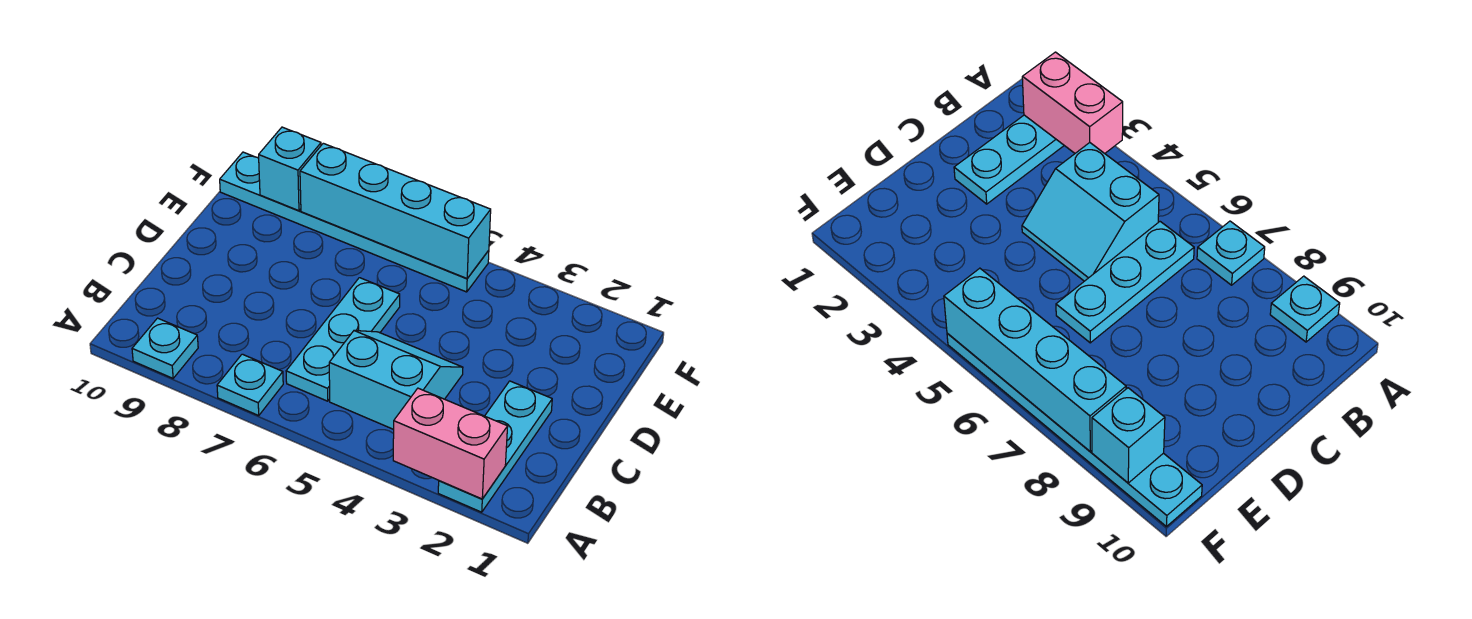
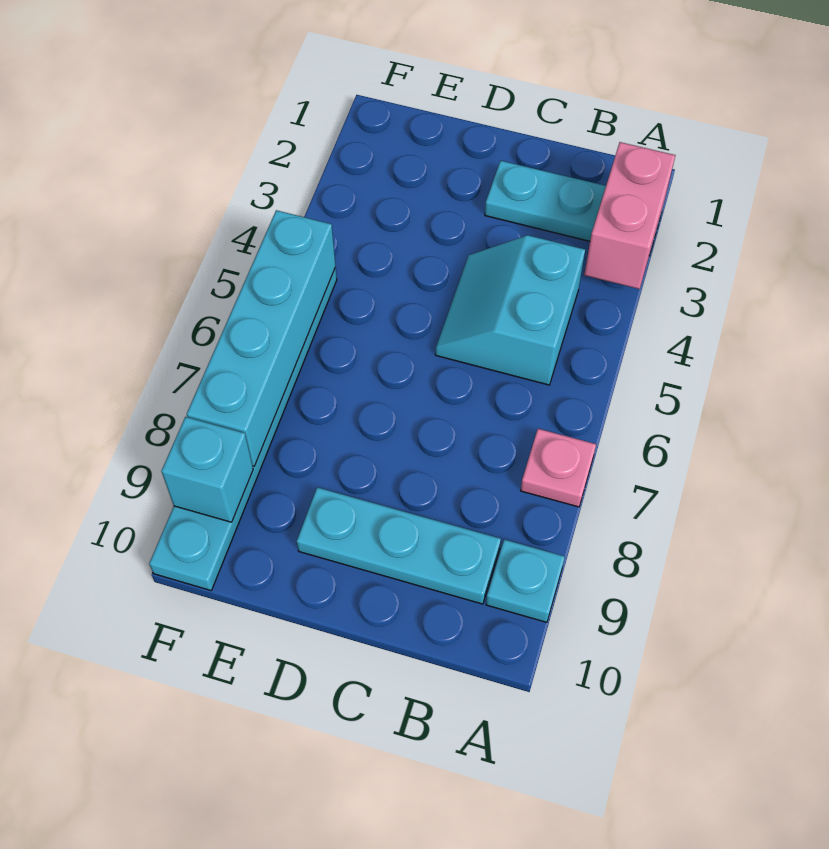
cyan 1x1 plate [217,354,283,415] -> pink 1x1 plate [521,429,596,507]
cyan 1x3 plate [286,278,400,401] -> cyan 1x3 plate moved to [297,487,501,604]

